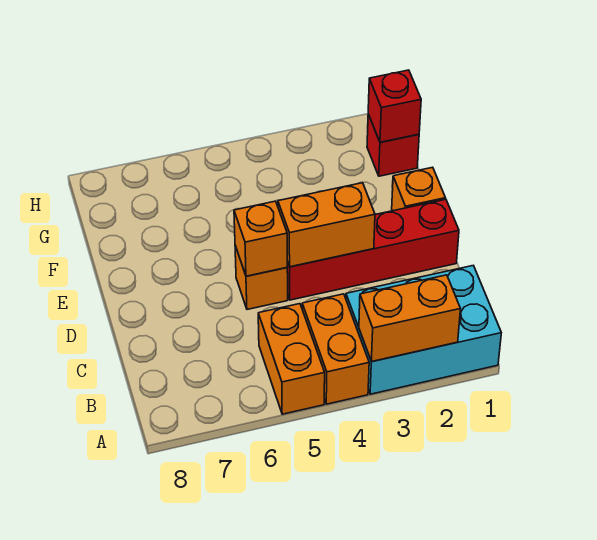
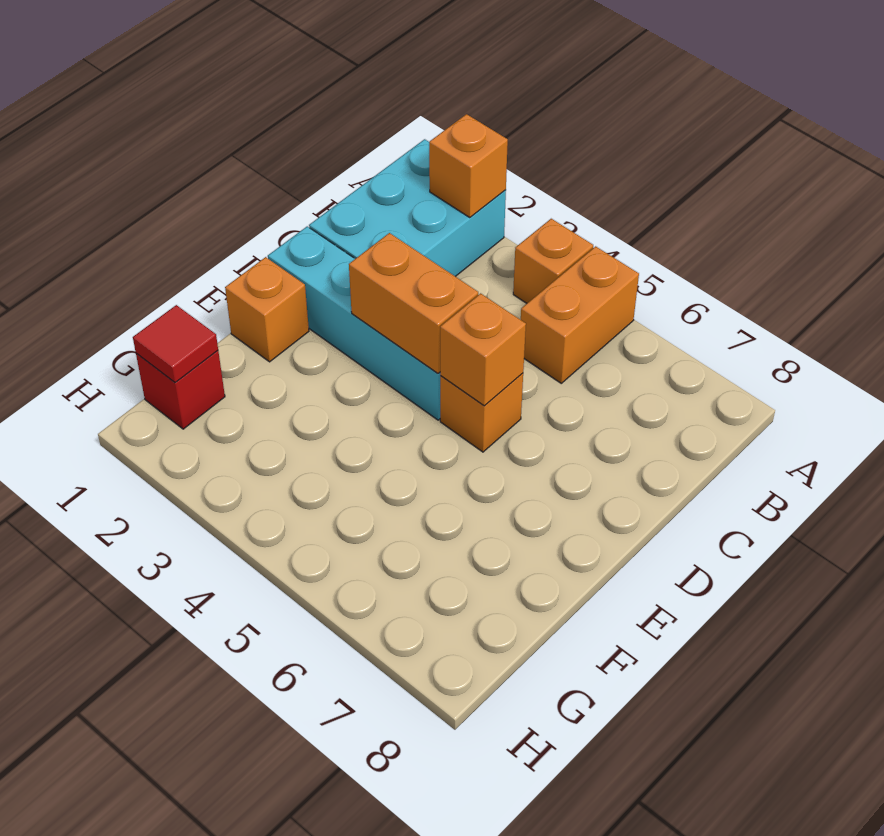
cyan 2x3 brick [346,266,501,394] -> cyan 2x3 brick turned to [309,139,506,276]
orange 1x2 brick [359,275,460,362] -> orange 1x1 brick [429,114,508,218]
orange 1x2 brick [302,294,369,404] -> orange 1x1 brick [513,219,593,303]
red 1x4 brick [287,199,459,300] -> cyan 1x4 brick [268,226,441,420]
red 1x1 brick [368,70,421,142] -> red 1x1 tile [133,305,218,383]

